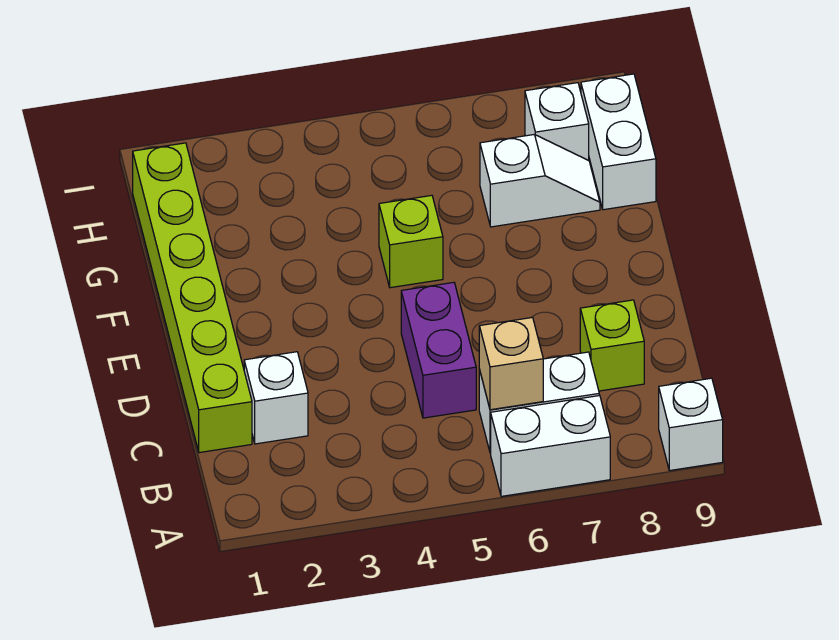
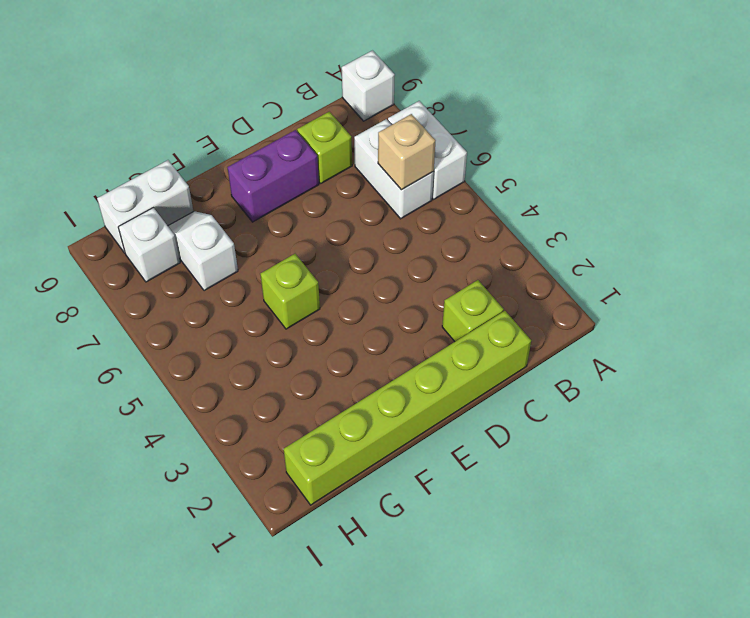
white 1x1 brick [244,352,308,444] -> lime 1x1 brick [442,280,504,342]
purple 1x2 brick [401,282,476,418] -> purple 1x2 brick moved to [228,130,319,222]

